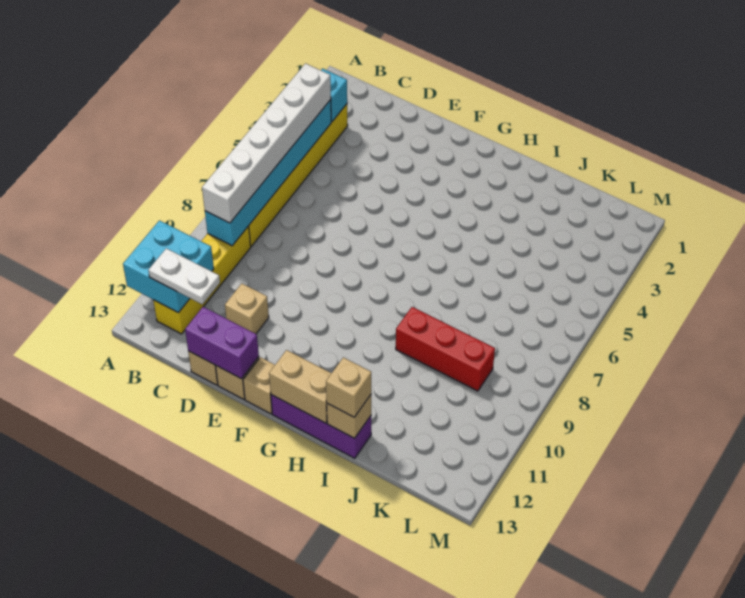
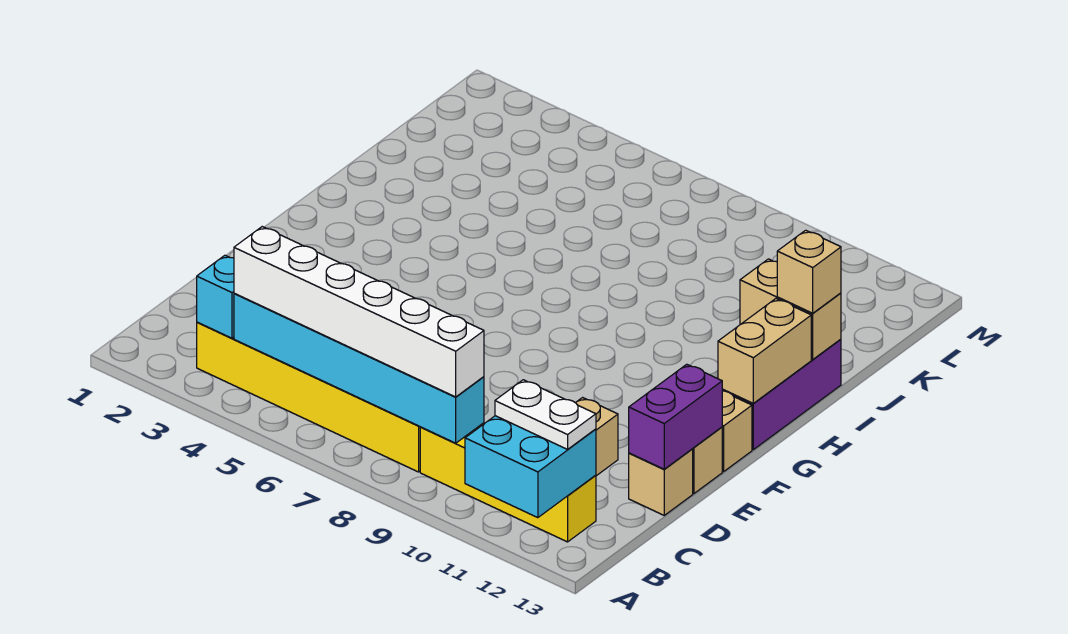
white 1x2 plate [148,248,220,304] -> white 1x2 plate turned to [495,380,596,449]
red 1x3 brick [396,307,495,391] -> none
tan 1x1 brick [327,395,371,438] -> tan 1x2 brick [740,259,841,359]

